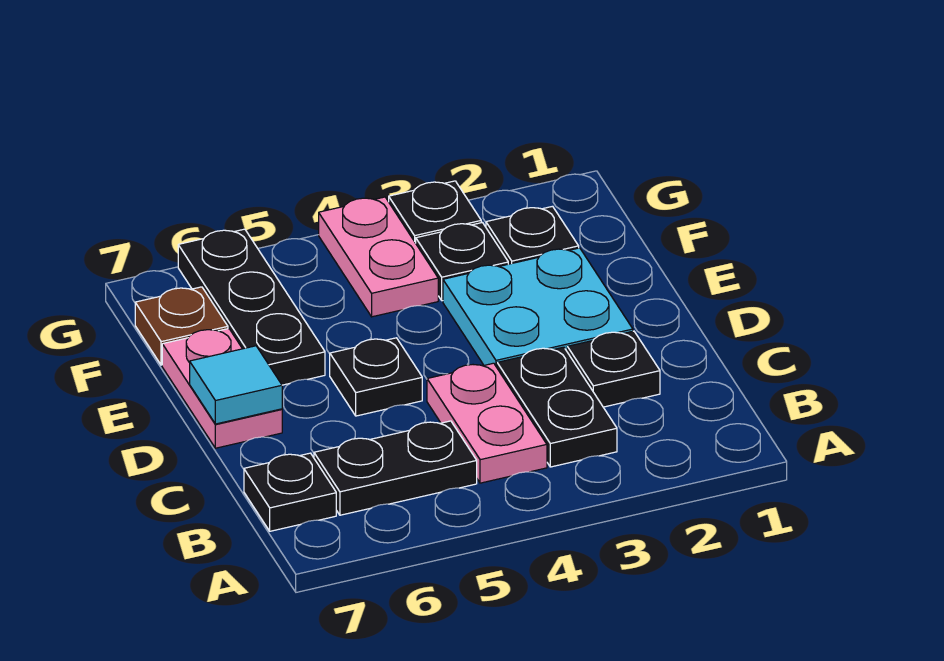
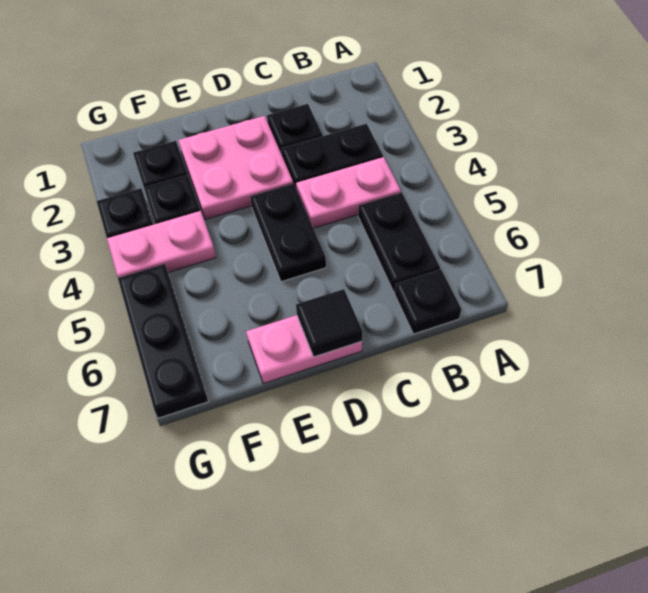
cyan 2x2 plate [443,248,633,367] -> pink 2x2 plate [178,116,293,219]
black 1x1 plate [330,338,422,416] -> black 1x2 plate [250,183,326,282]
cyan 1x1 tile [190,346,282,424] -> black 1x1 tile [296,289,362,357]
black 1x3 plate [178,229,325,385] -> black 1x3 plate turned to [118,264,208,418]
brown 1x1 plate [135,287,228,365] -> none

